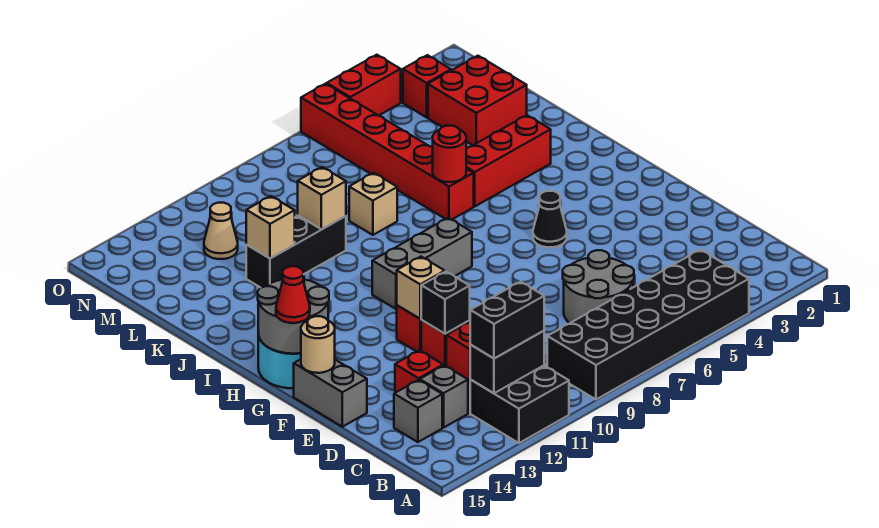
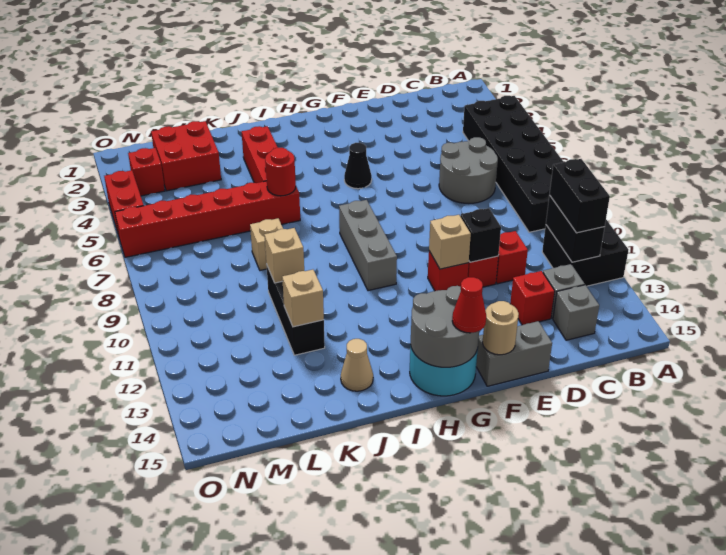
tan 1x1 cone [204,203,238,259] -> tan 1x1 cone moved to [341,339,373,391]

